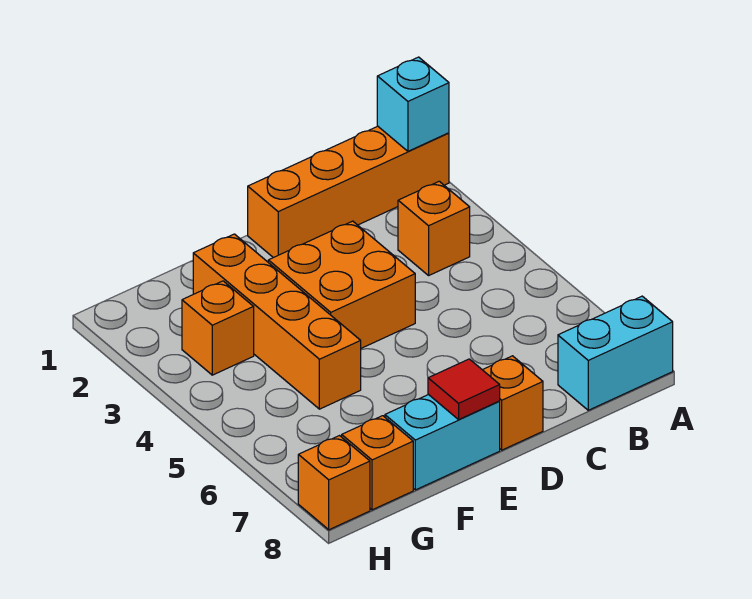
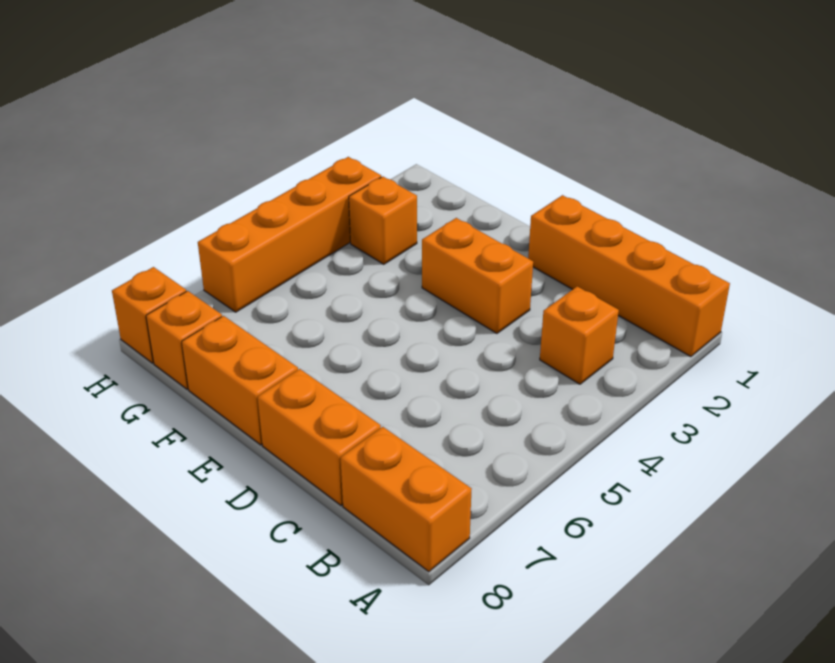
cyan 1x1 brick [377,57,449,151] -> none
cyan 1x2 brick [558,296,673,410] -> orange 1x2 brick [341,427,471,572]
orange 2x2 brick [268,221,415,348] -> orange 1x2 brick [422,218,533,333]
orange 1x1 brick [483,356,543,450] -> orange 1x2 brick [258,369,381,505]
cyan 1x2 brick [385,394,500,490] -> orange 1x2 brick [182,316,298,445]
red 1x1 tile [428,359,500,419] -> none
orange 1x4 brick [193,234,361,409] -> orange 1x4 brick moved to [198,157,381,312]

